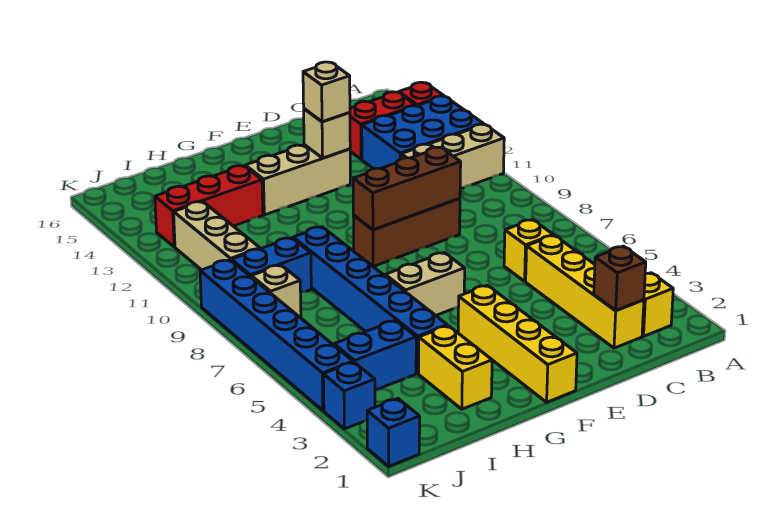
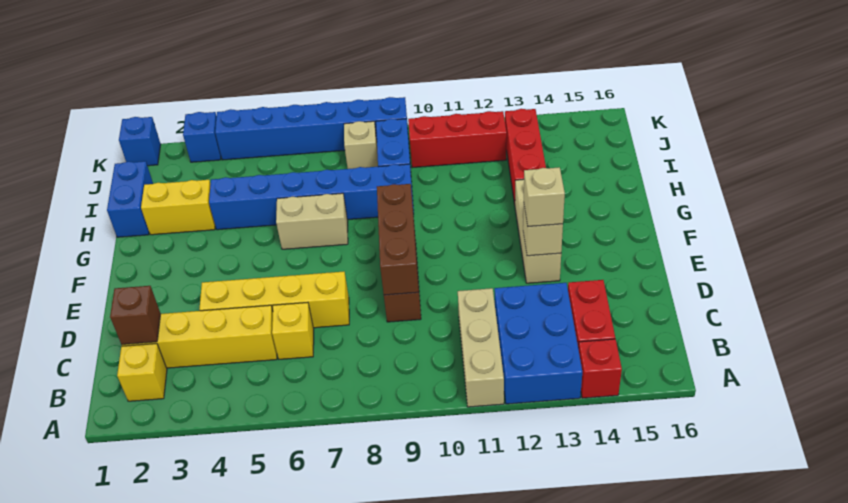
yellow 1x4 brick [458,285,577,402] -> yellow 1x4 brick moved to [200,272,349,328]
tan 1x2 brick [385,253,465,315] -> tan 1x2 brick turned to [276,193,348,249]
blue 1x2 brick [334,320,416,390] -> blue 1x2 brick moved to [107,161,153,237]
tan 1x3 brick [174,202,260,270] -> red 1x3 brick [408,111,507,168]

